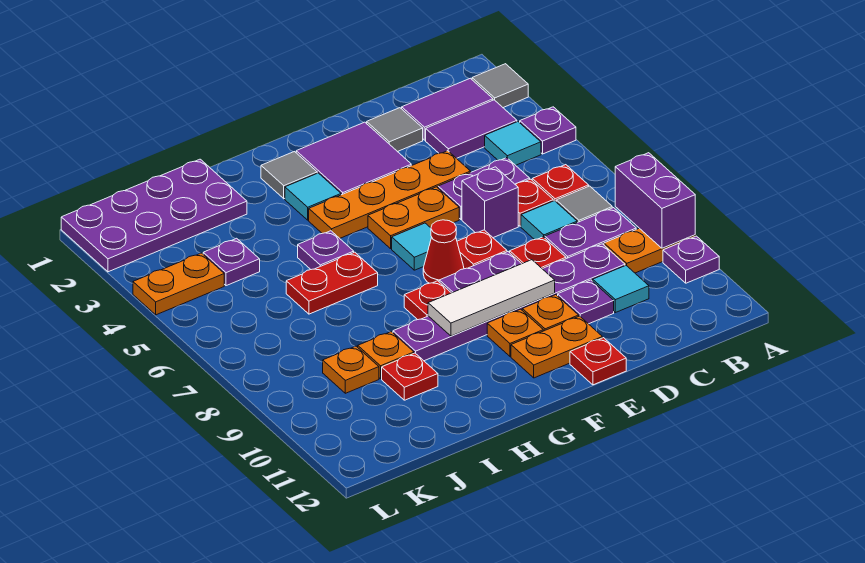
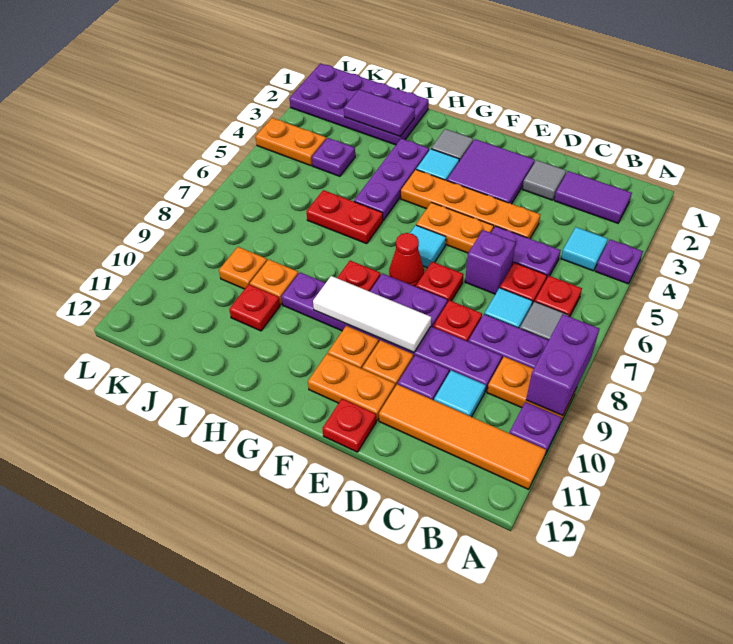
grey 1x1 tile [472,64,528,108] -> none
none -> orange 1x4 tile [379,384,546,489]
purple 1x2 tile [426,100,517,158] -> purple 1x2 tile moved to [344,90,415,136]
purple 1x1 plate [298,231,354,270] -> purple 1x3 plate [354,139,429,220]

